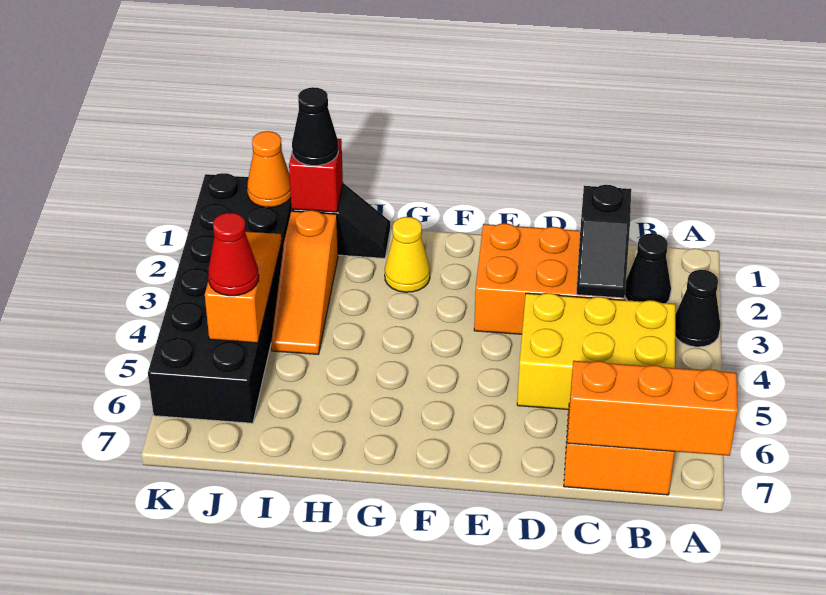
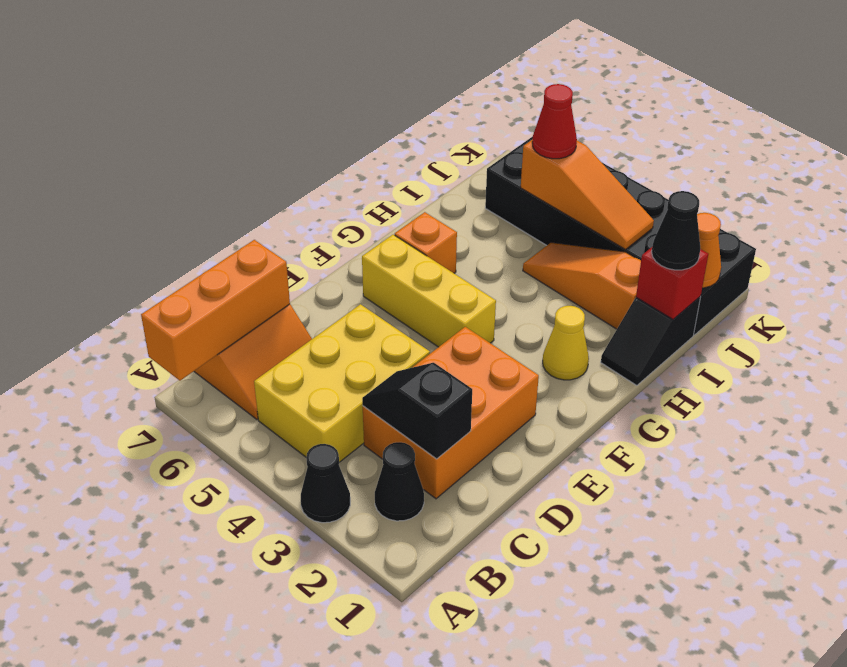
none -> yellow 1x3 brick [362,235,496,347]
none -> orange 1x1 brick [395,212,457,273]

